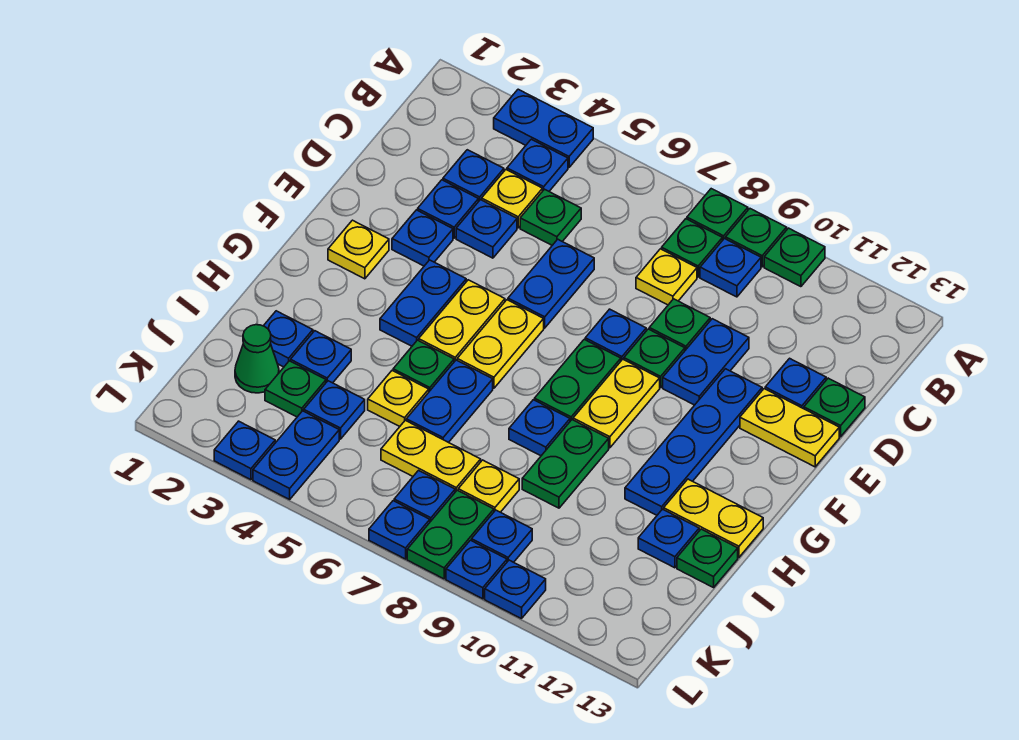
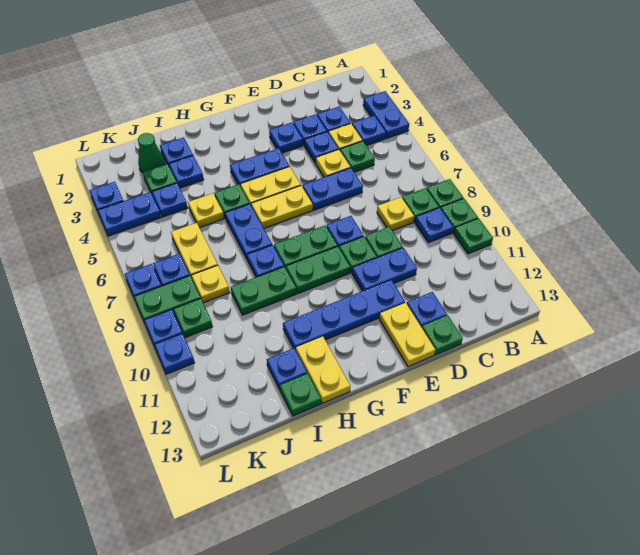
yellow 1x1 plate [328,220,389,279] -> yellow 1x1 plate moved to [316,149,350,177]
yellow 1x2 plate [573,359,660,448] -> green 1x2 plate [286,246,350,293]
blue 1x2 plate [406,360,493,443] -> blue 1x2 plate turned to [225,204,272,259]
blue 1x1 plate [472,510,532,562] -> green 1x1 plate [174,298,213,338]

